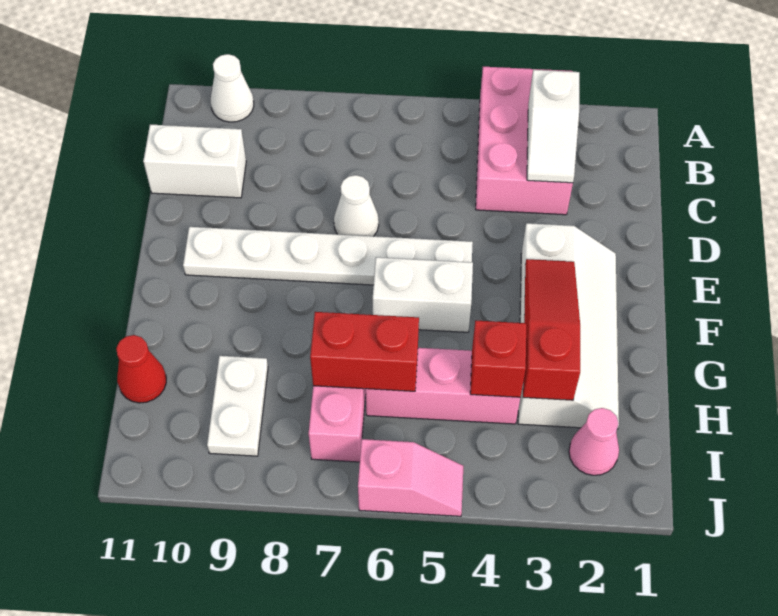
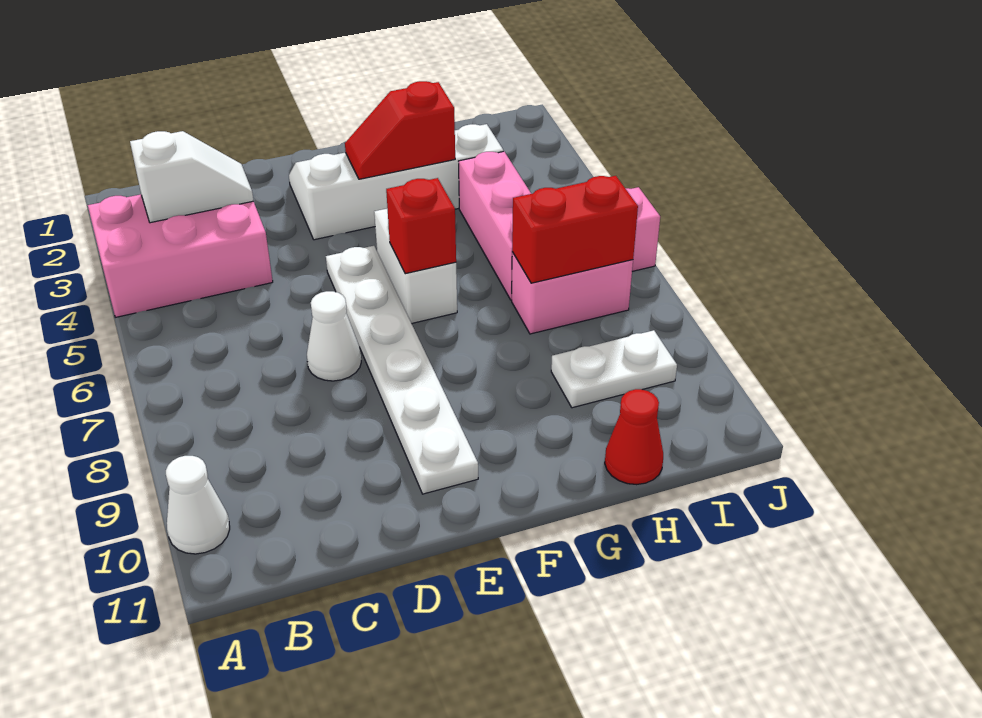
white 1x2 brick [143,124,246,198] -> none
red 1x3 slope [523,259,580,400] -> red 1x2 slope [345,81,455,179]
red 1x1 brick [470,321,526,397] -> red 1x1 brick moved to [386,178,456,274]
red 1x2 brick [310,312,419,391] -> red 1x2 brick turned to [512,176,638,283]
pink 1x1 cone [569,408,619,475] -> none

